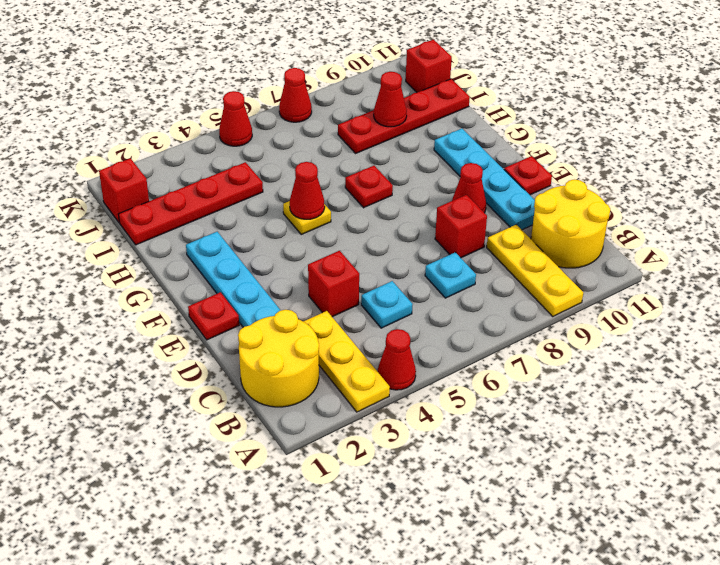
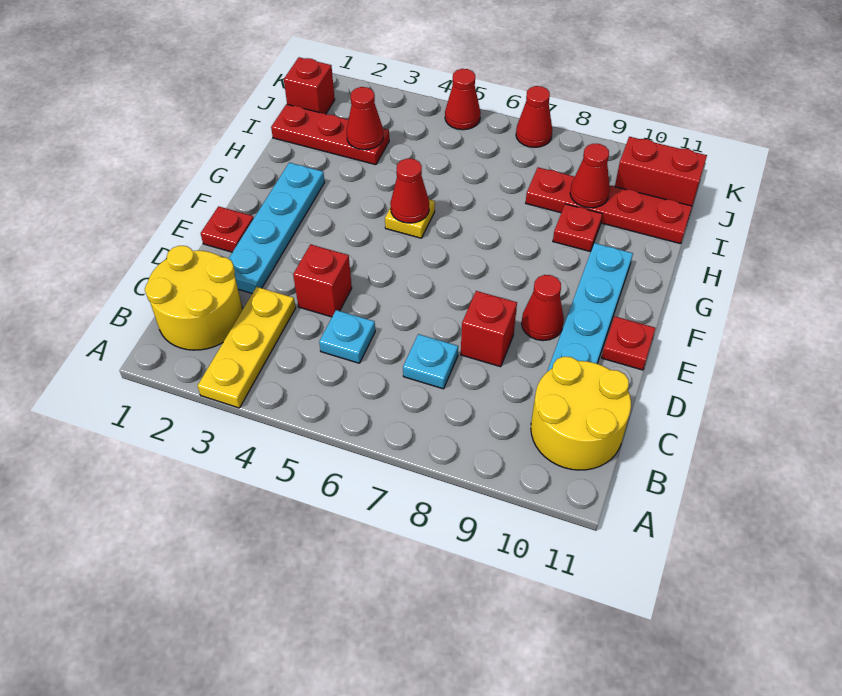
red 1x1 cone [378,329,416,390] -> red 1x1 cone moved to [347,87,383,150]
yellow 1x3 plate [487,225,583,316] -> none
red 1x1 plate [345,166,393,208] -> red 1x1 plate moved to [553,204,602,252]
red 1x4 plate [118,162,263,245] -> red 1x3 plate [271,104,389,165]
red 1x1 brick [406,40,452,92] -> red 1x2 brick [615,137,707,206]

